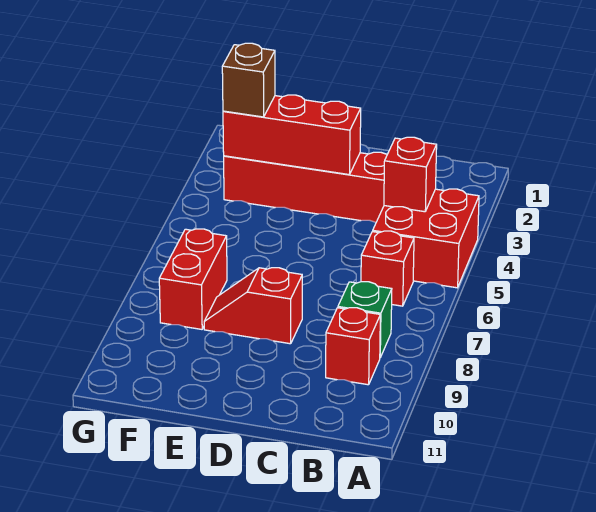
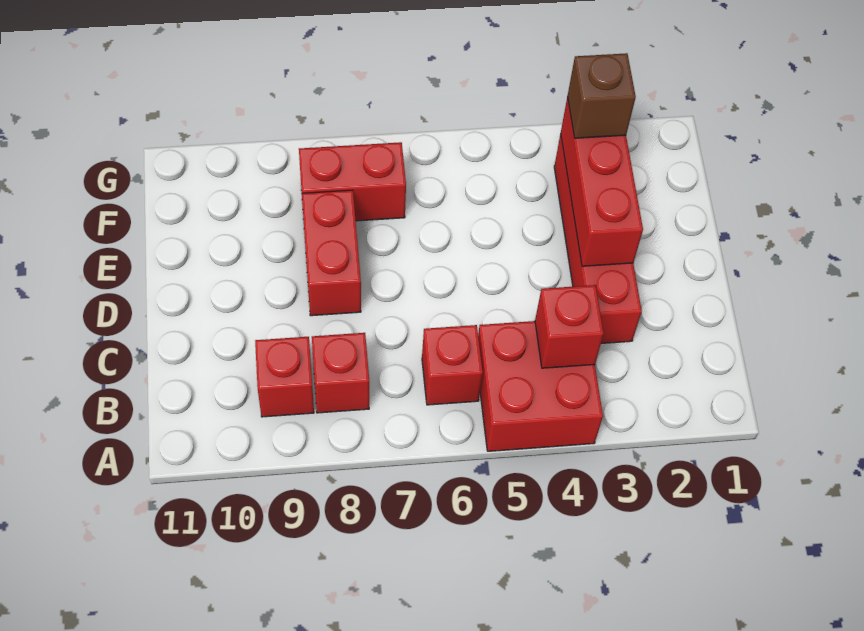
green 1x1 brick [338,282,392,357] -> red 1x1 brick [312,333,369,413]
red 1x2 slope [204,268,302,344] -> red 1x2 brick [302,190,361,316]

